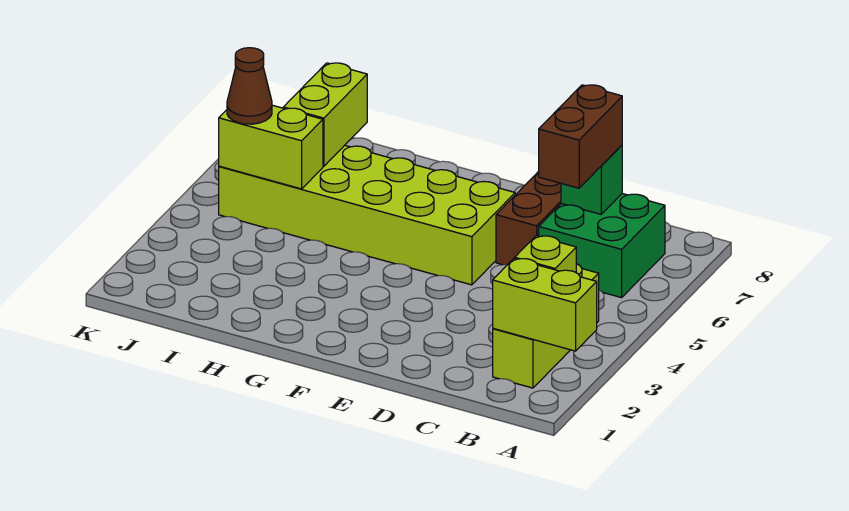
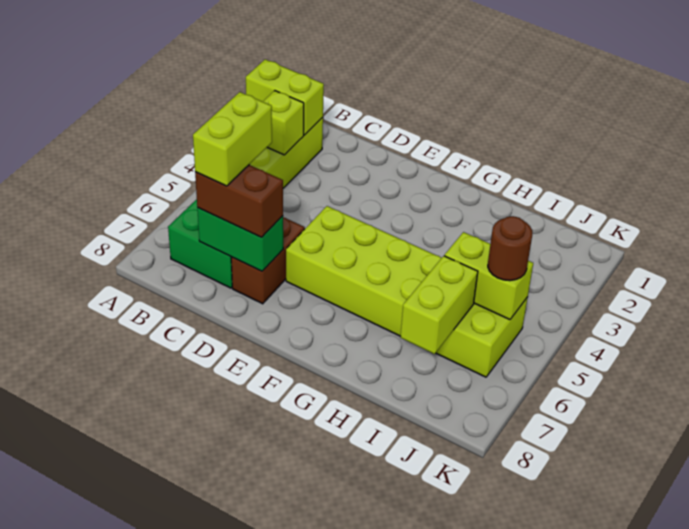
brown 1x2 brick [539,85,622,188] -> brown 1x2 brick turned to [195,165,283,237]
none -> lime 1x2 brick [193,92,272,186]
green 1x1 brick [561,145,622,214] -> green 1x2 brick [197,208,283,271]
brown 1x1 cone [227,48,272,124] -> brown 1x1 round brick [488,216,532,281]

